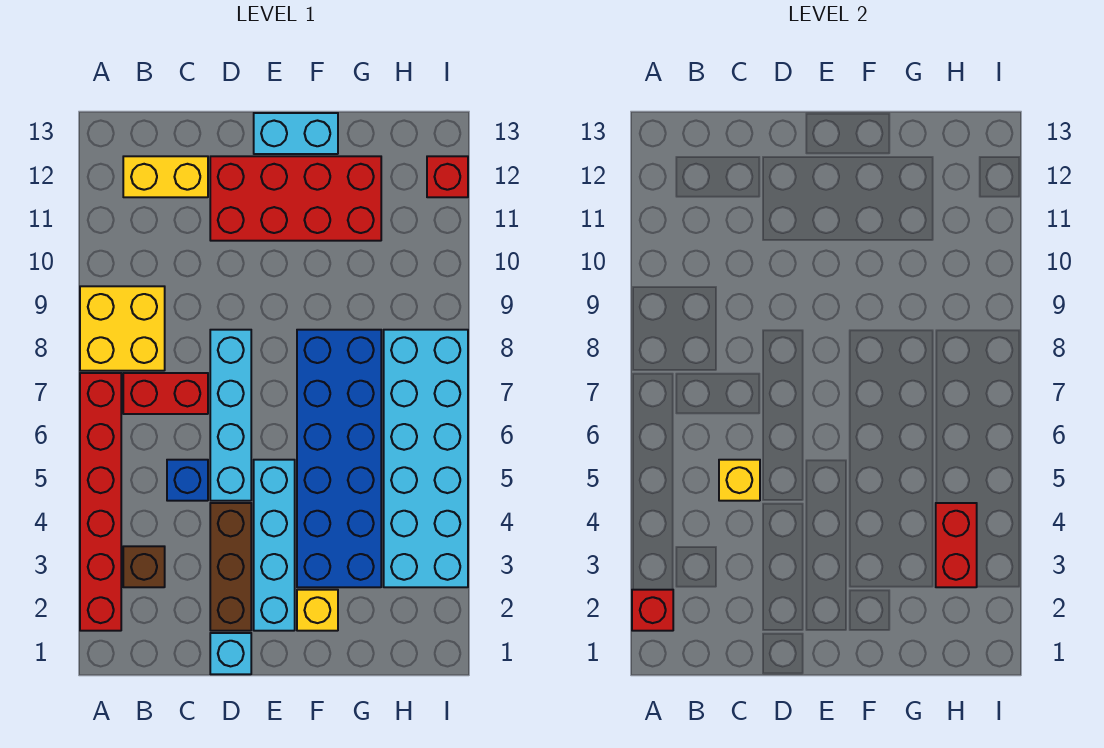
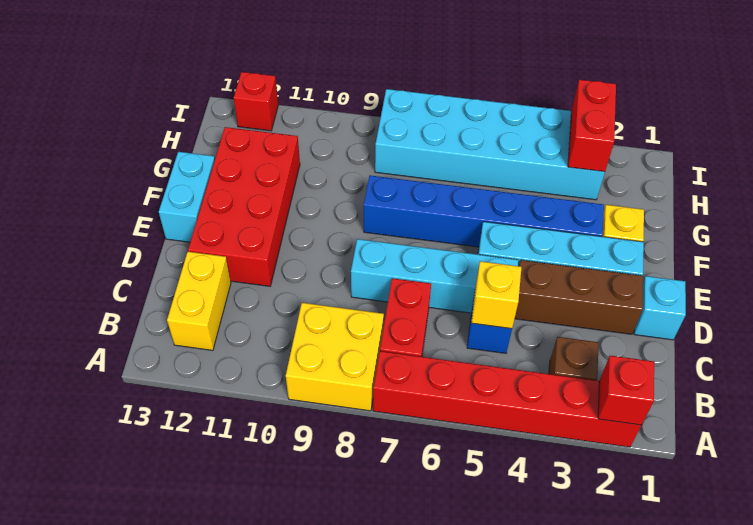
blue 2x6 brick [297,330,381,587] -> blue 1x6 brick [364,175,604,247]
red 1x2 brick [936,503,977,587] -> red 1x2 brick turned to [568,80,616,172]

